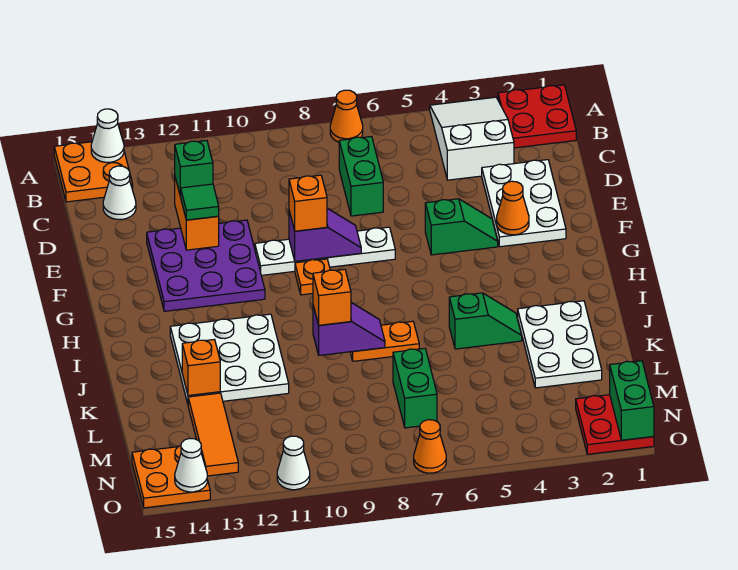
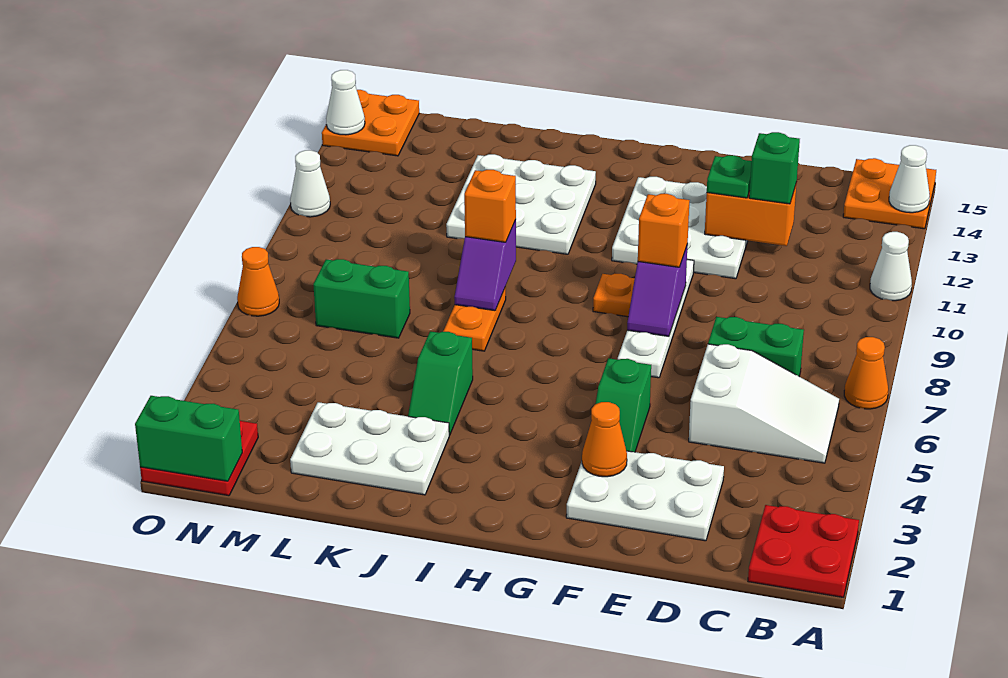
white 2x3 slope [430,97,514,180] -> white 2x3 slope moved to [689,344,839,463]
white 1x1 cone [103,166,136,219] -> white 1x1 cone moved to [870,232,912,301]
purple 3x3 plate [147,220,265,311] -> white 3x3 plate [612,177,748,279]
green 1x1 tile [180,184,219,220] -> green 1x1 plate [707,155,751,198]
orange 1x1 brick [182,339,220,396] -> none
orange 1x3 tile [188,393,238,476] -> none

